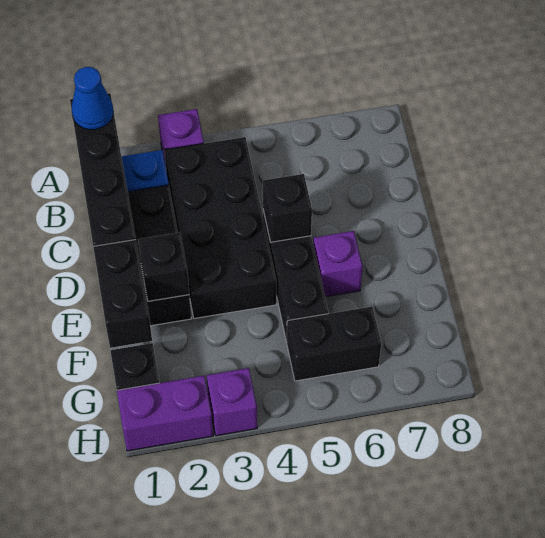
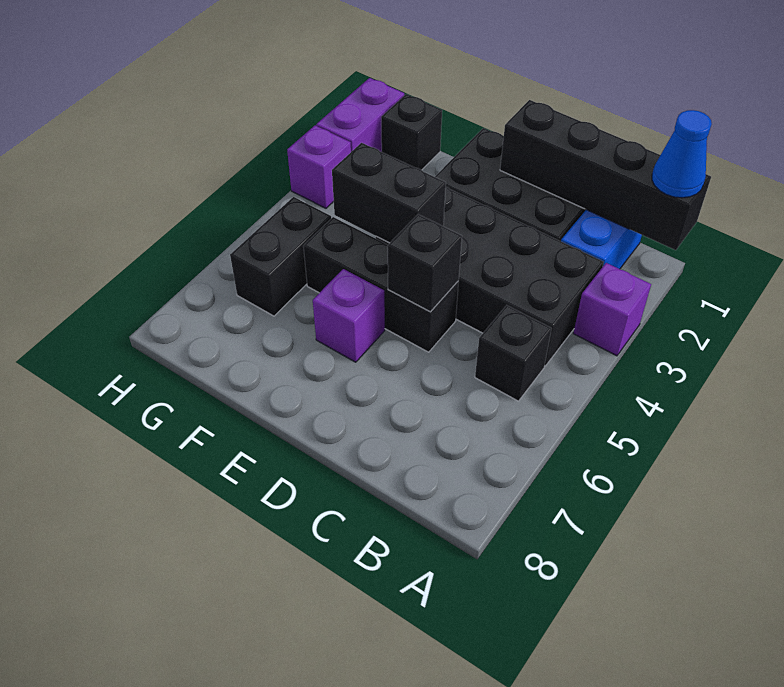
black 1x2 brick [93,240,152,348] -> black 1x2 brick moved to [332,143,446,243]
black 1x1 brick [138,233,189,301] -> black 1x1 brick moved to [475,305,552,401]

